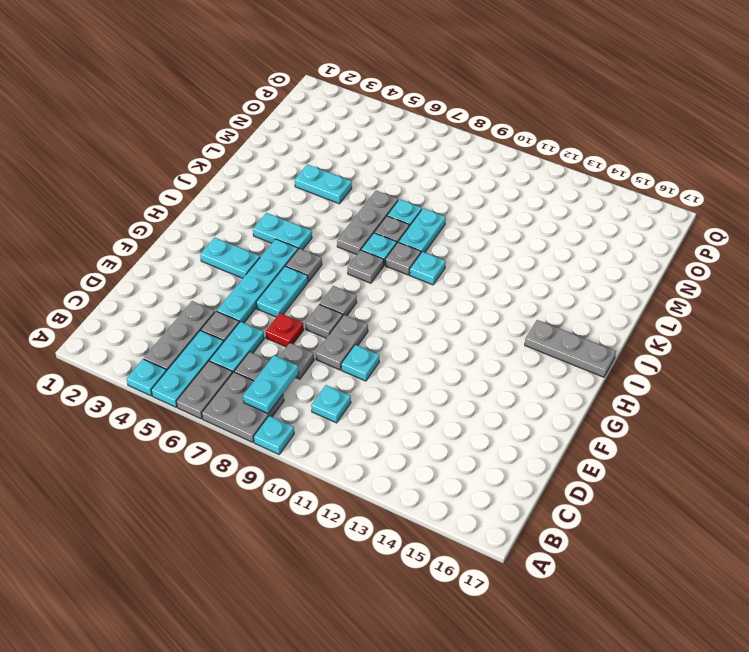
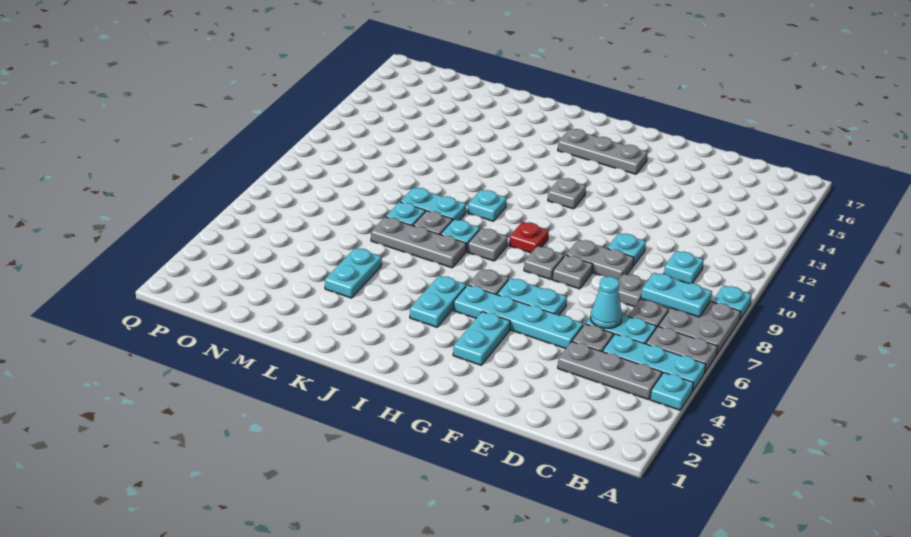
none -> cyan 1x1 cone [591,276,622,328]
red 1x1 plate [266,313,304,347] -> red 1x1 plate moved to [509,222,549,253]
grey 1x3 plate [525,320,616,377] -> grey 1x3 plate turned to [558,129,648,174]
grey 1x1 plate [385,242,421,275] -> grey 1x1 plate moved to [548,178,586,209]

